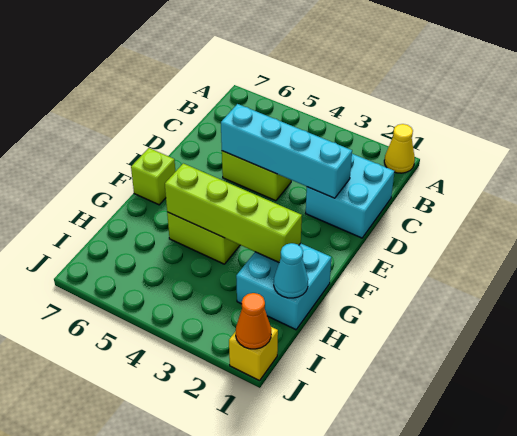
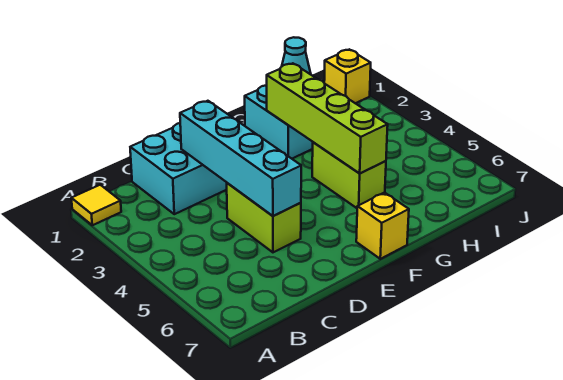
yellow 1x1 cone [384,124,415,173] -> yellow 1x1 tile [71,185,121,225]
lime 1x1 brick [131,148,175,205] -> yellow 1x1 brick [356,193,409,259]
orange 1x1 cone [236,293,271,349] -> none

